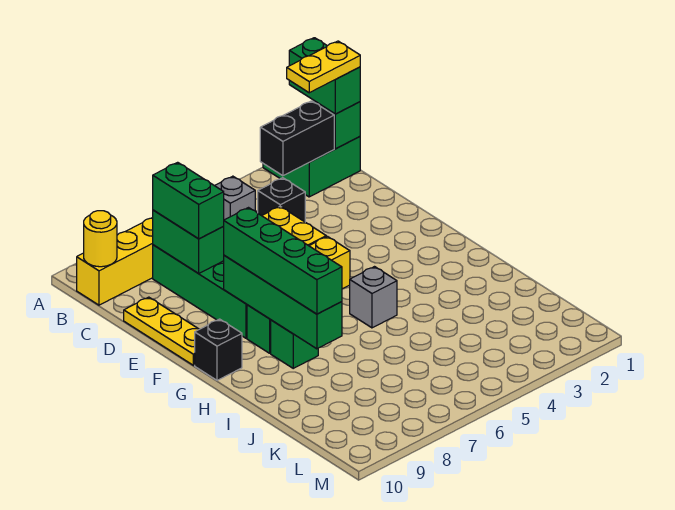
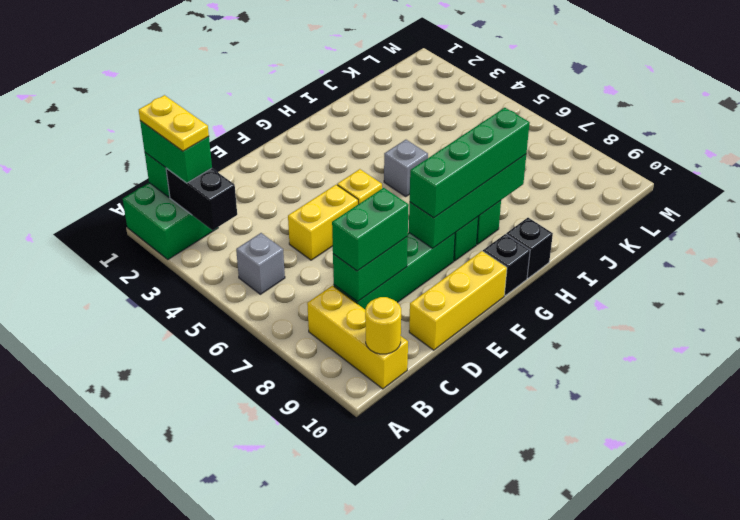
green 1x2 brick [289,38,360,114] -> green 1x2 brick turned to [140,121,212,183]
black 1x1 brick [258,178,305,222] -> black 1x1 brick moved to [506,218,553,278]
yellow 1x3 plate [124,297,199,365] -> yellow 1x3 brick [409,251,507,350]

